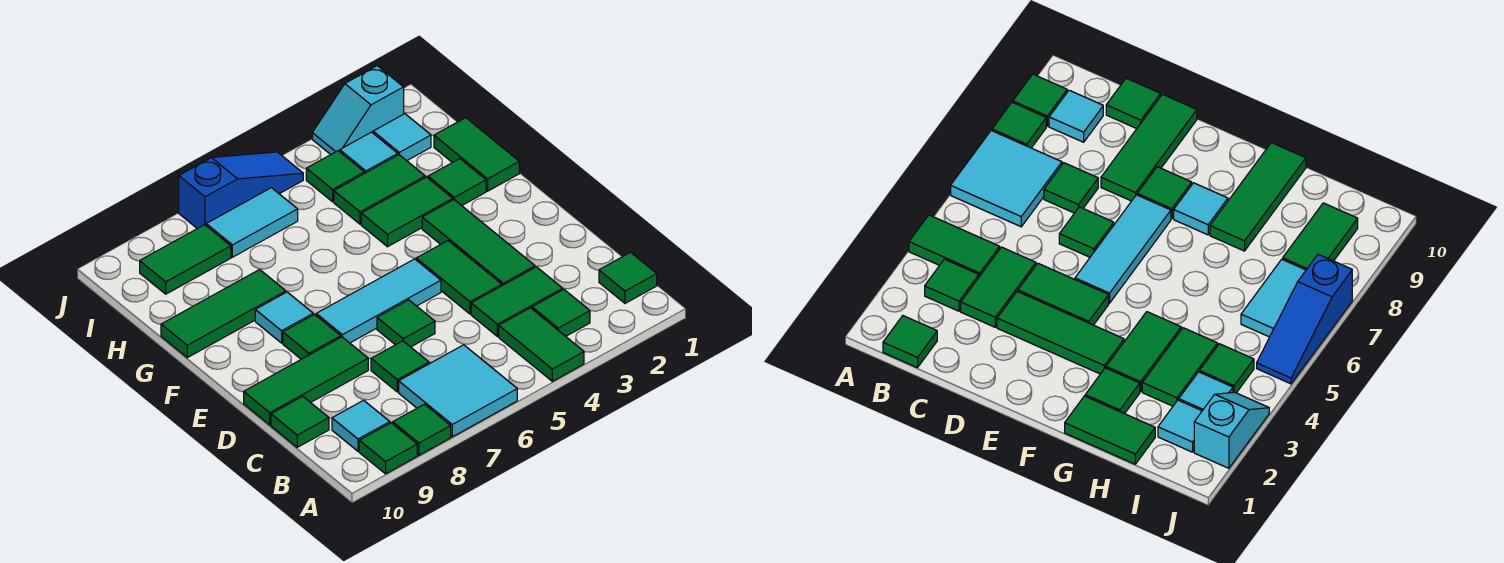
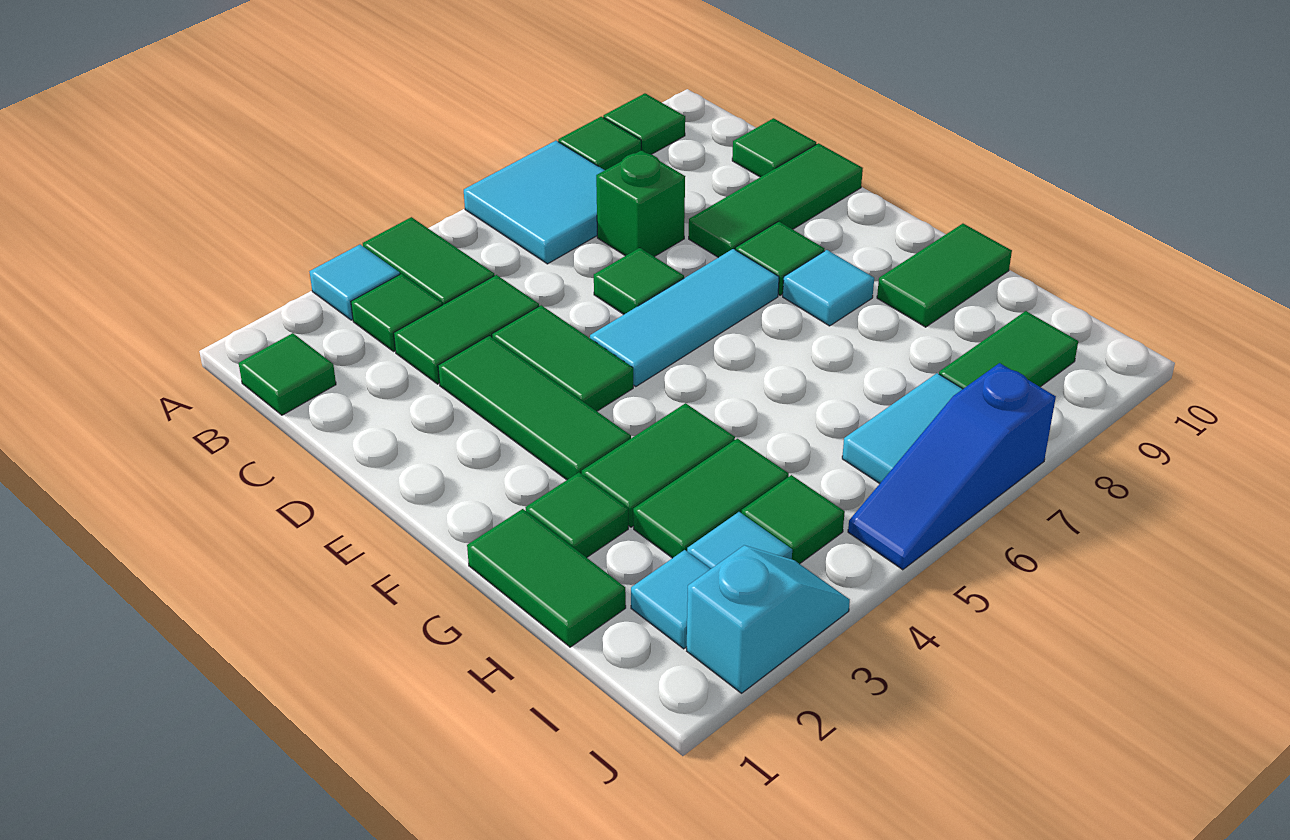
cyan 1x1 tile [332,400,390,451] -> cyan 1x1 tile moved to [310,245,400,320]
green 1x1 tile [371,341,429,392] -> green 1x1 brick [596,150,685,257]
green 1x3 tile [161,270,286,358] -> green 1x2 tile [877,224,1012,327]

